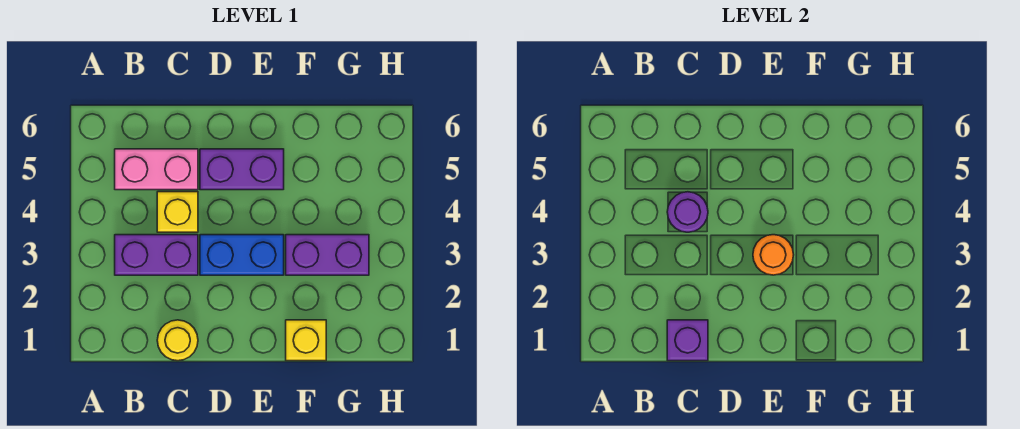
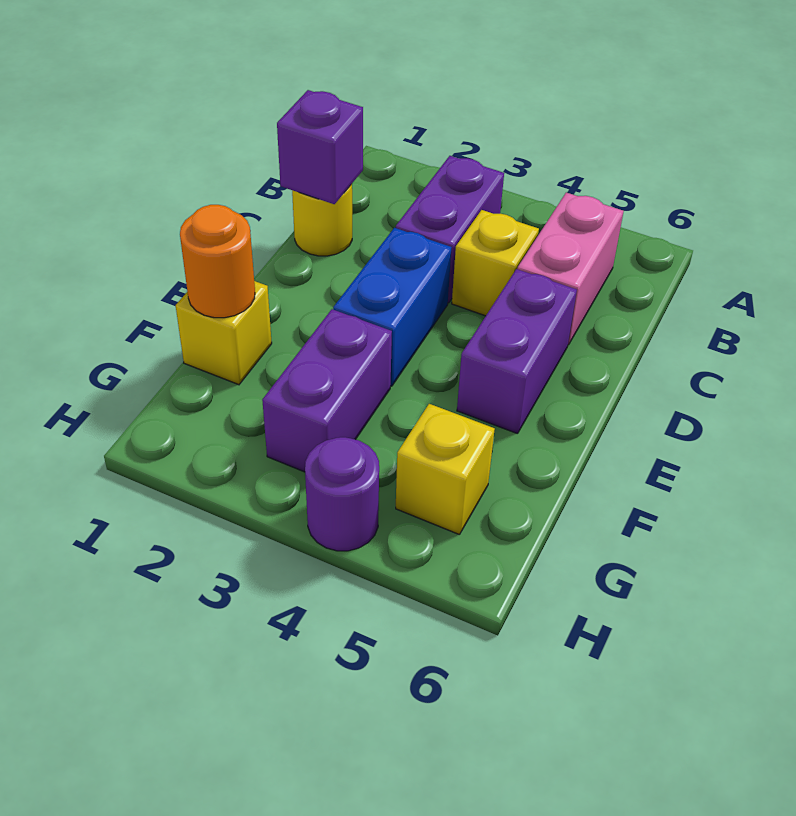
purple 1x1 round brick [667,192,708,232] -> purple 1x1 round brick moved to [305,437,379,551]
orange 1x1 round brick [753,235,794,275] -> orange 1x1 round brick moved to [180,205,255,318]
none -> yellow 1x1 brick [396,404,495,535]

